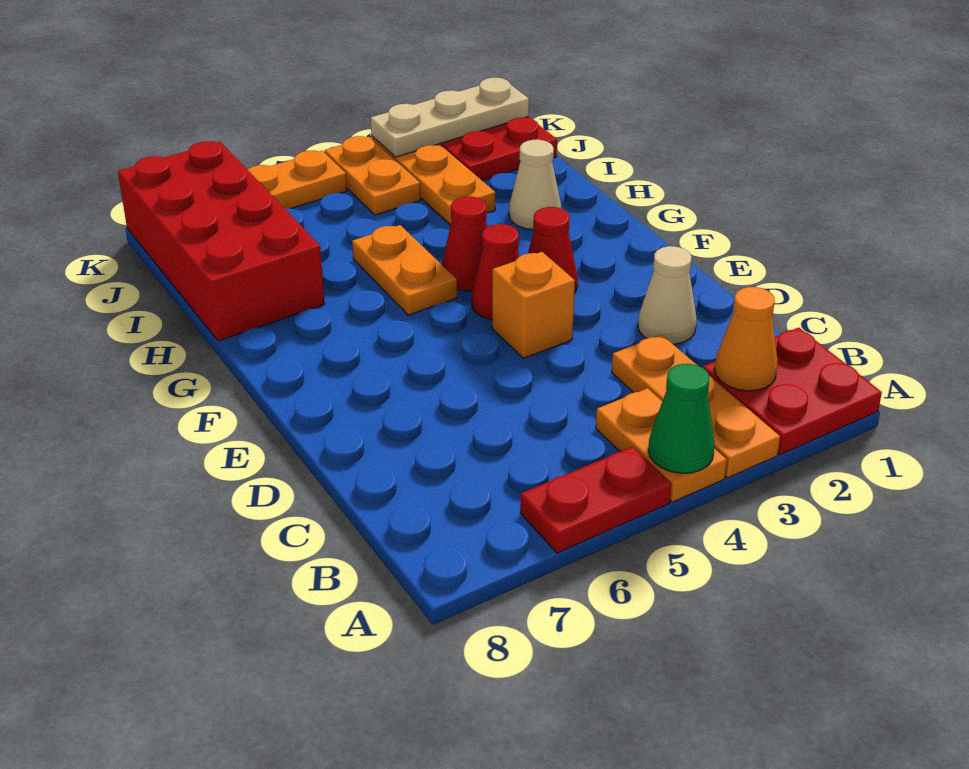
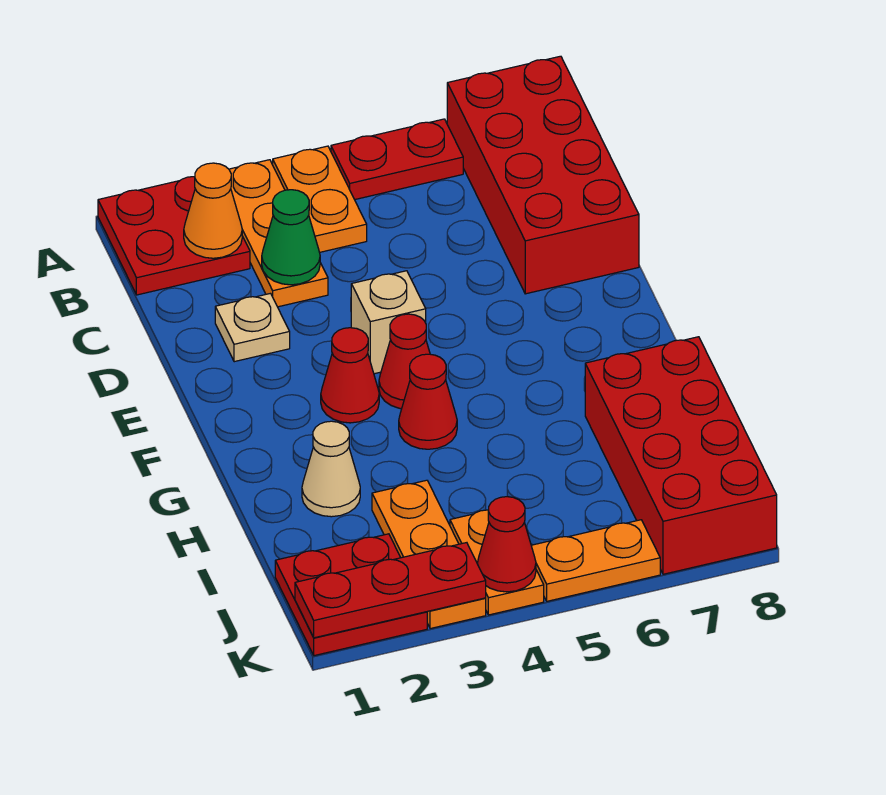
green 1x1 cone [648,364,715,473] -> green 1x1 cone moved to [262,190,320,285]
none -> red 2x4 brick [447,56,639,294]
tan 1x1 cone [638,246,697,344] -> tan 1x1 plate [215,293,290,362]
orange 1x1 brick [492,252,575,358] -> tan 1x1 brick [351,271,426,374]
orange 1x2 plate [352,225,457,315] -> none
tan 1x3 plate [371,78,529,157] -> red 1x3 plate [295,543,486,638]
none -> red 1x1 cone [477,497,536,592]

